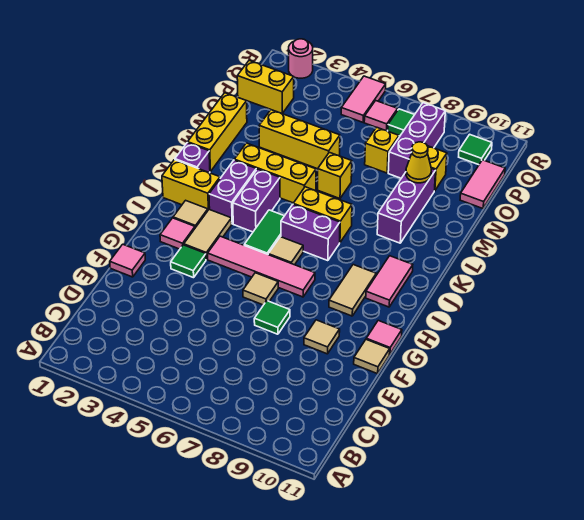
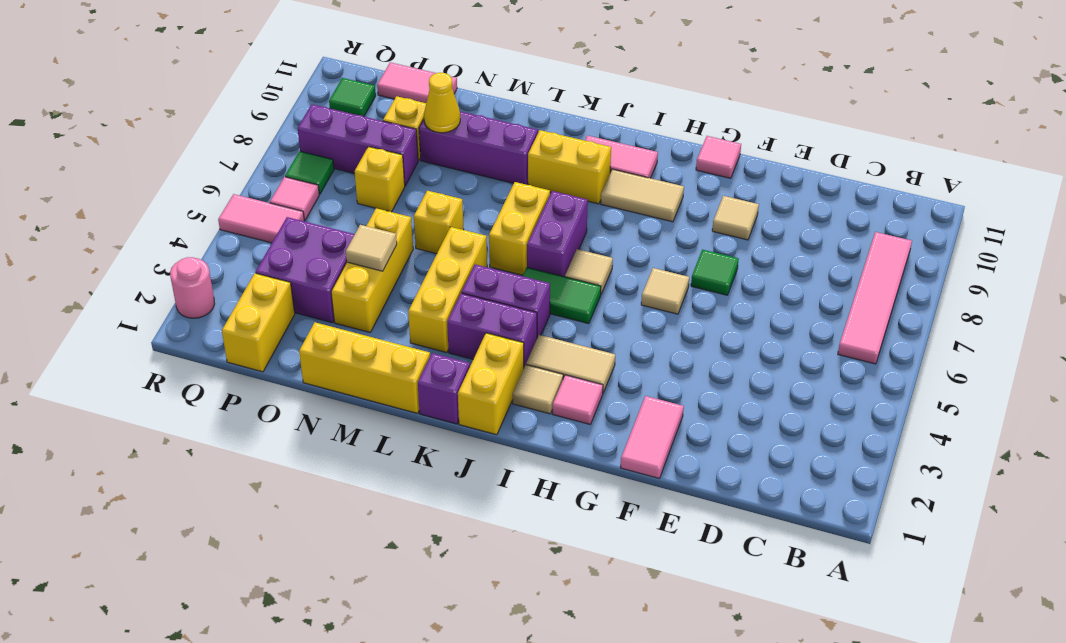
pink 1x1 tile [110,244,145,277] -> pink 1x2 tile [620,396,684,478]
tan 1x1 tile [354,340,390,374] -> tan 1x1 tile moved to [346,225,397,271]
green 1x1 tile [171,245,206,278] -> none
pink 1x4 tile [208,236,315,297] -> pink 1x4 tile moved to [838,232,912,364]
none -> yellow 1x2 brick [528,130,611,204]
none -> purple 2x2 brick [256,217,355,323]

